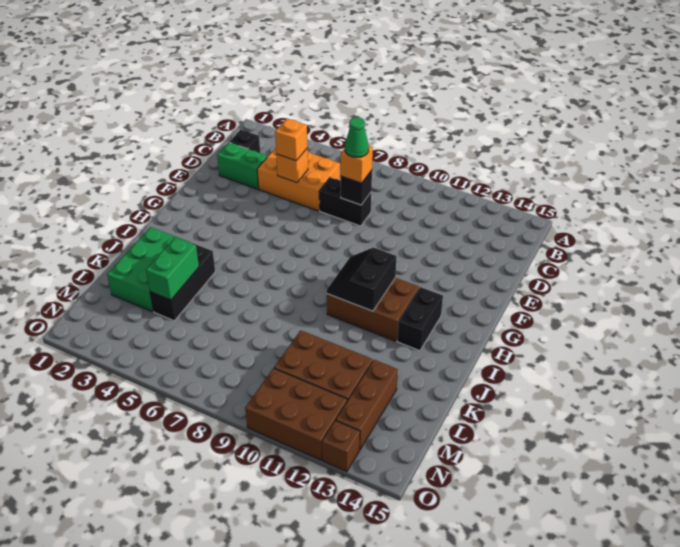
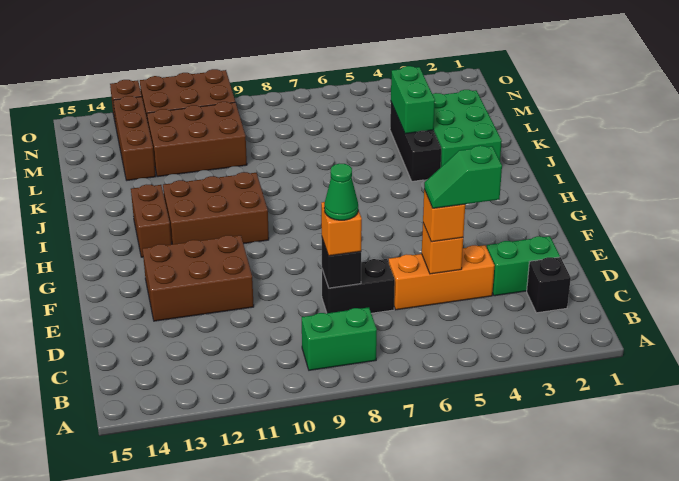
none -> green 1x2 brick [302,307,377,370]
orange 2x3 brick [257,148,340,211] -> orange 1x3 brick [388,245,494,310]
none -> green 1x2 slope [424,146,502,208]
none -> brown 2x3 brick [143,235,254,321]
black 2x2 slope [327,247,397,311] -> none
black 1x2 brick [397,287,443,351] -> brown 1x2 brick [131,185,171,257]

